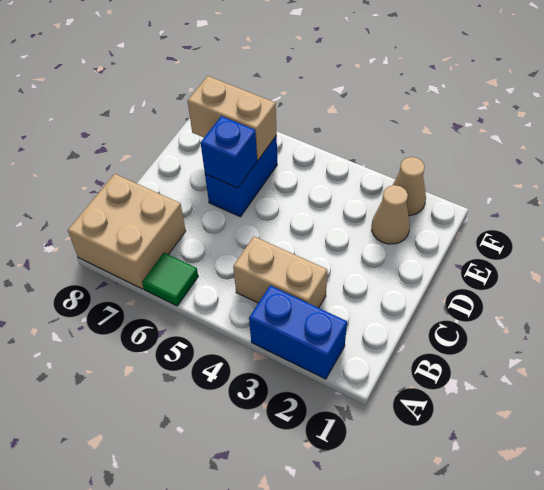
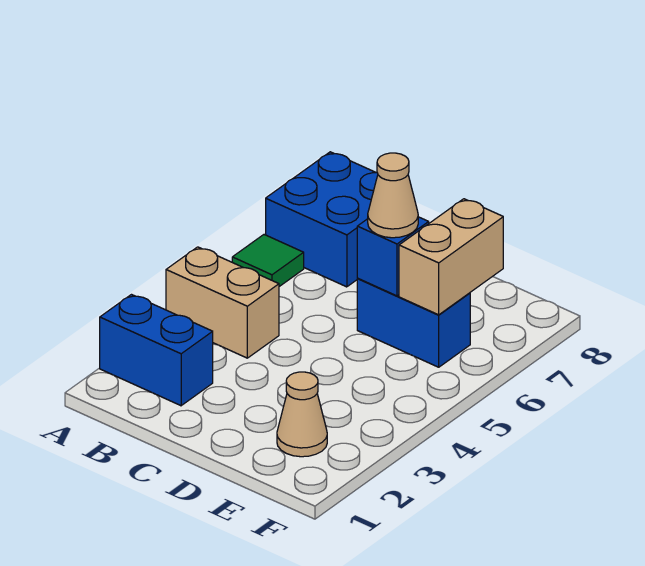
blue 1x2 brick [249,285,347,379] -> blue 1x2 brick turned to [100,295,213,406]
tan 2x2 brick [68,174,186,289] -> blue 2x2 brick [266,152,378,287]
tan 1x2 brick [233,236,327,308] -> tan 1x2 brick turned to [166,247,279,358]
tan 1x1 cone [393,157,426,216] -> tan 1x1 cone moved to [368,153,418,238]

